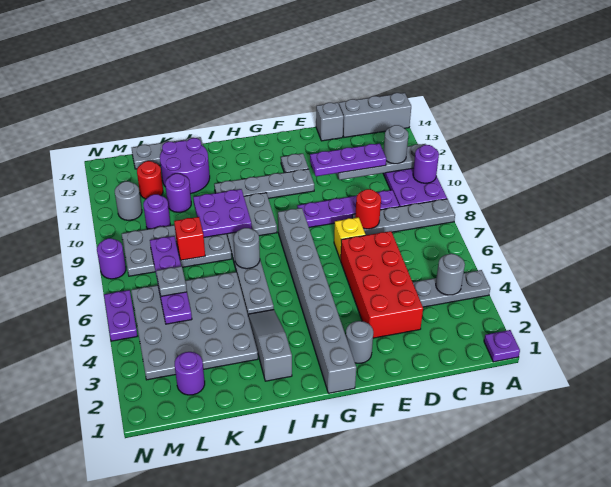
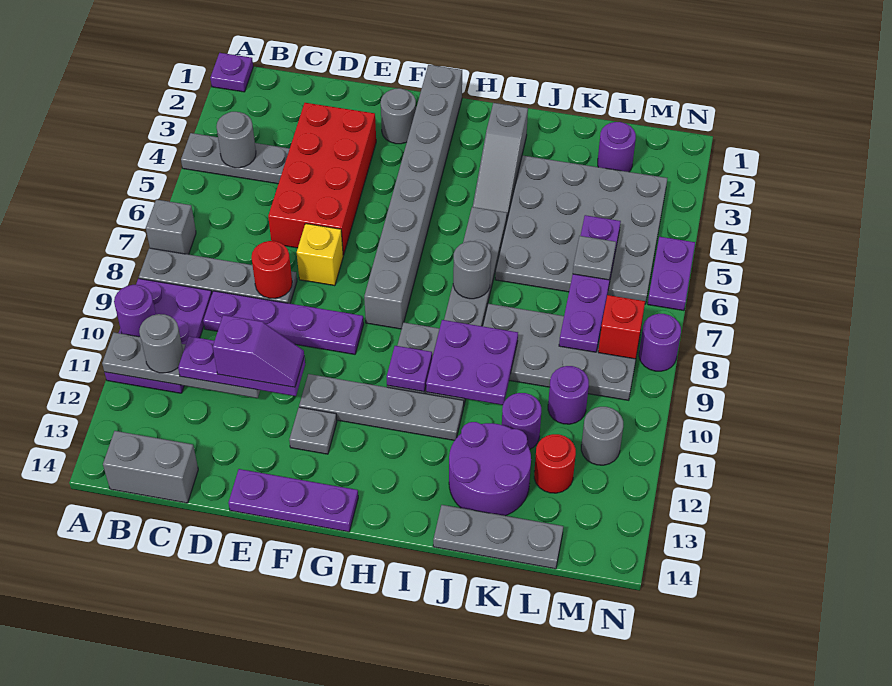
grey 1x3 brick [339,93,411,137] -> grey 1x2 brick [103,431,198,503]
none -> purple 1x2 slope [213,315,304,387]
grey 1x1 brick [316,103,344,141] -> grey 1x1 brick moved to [146,200,196,254]
none -> purple 1x3 plate [228,469,358,532]
none -> purple 1x1 plate [387,346,432,392]
red 1x1 brick [174,217,205,260] -> red 1x1 brick moved to [598,295,645,359]

